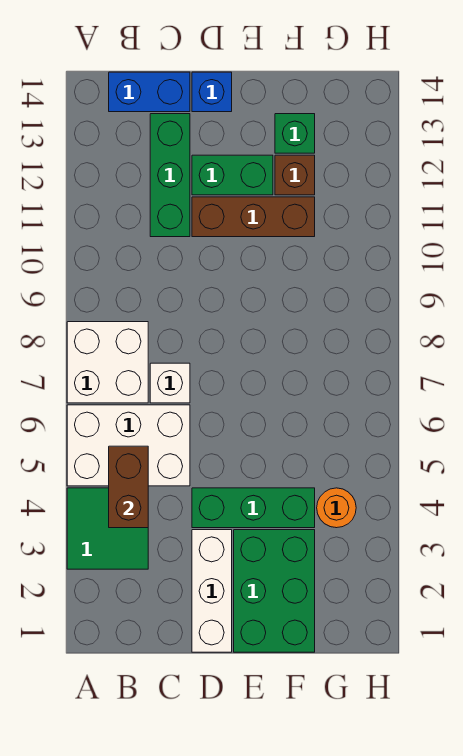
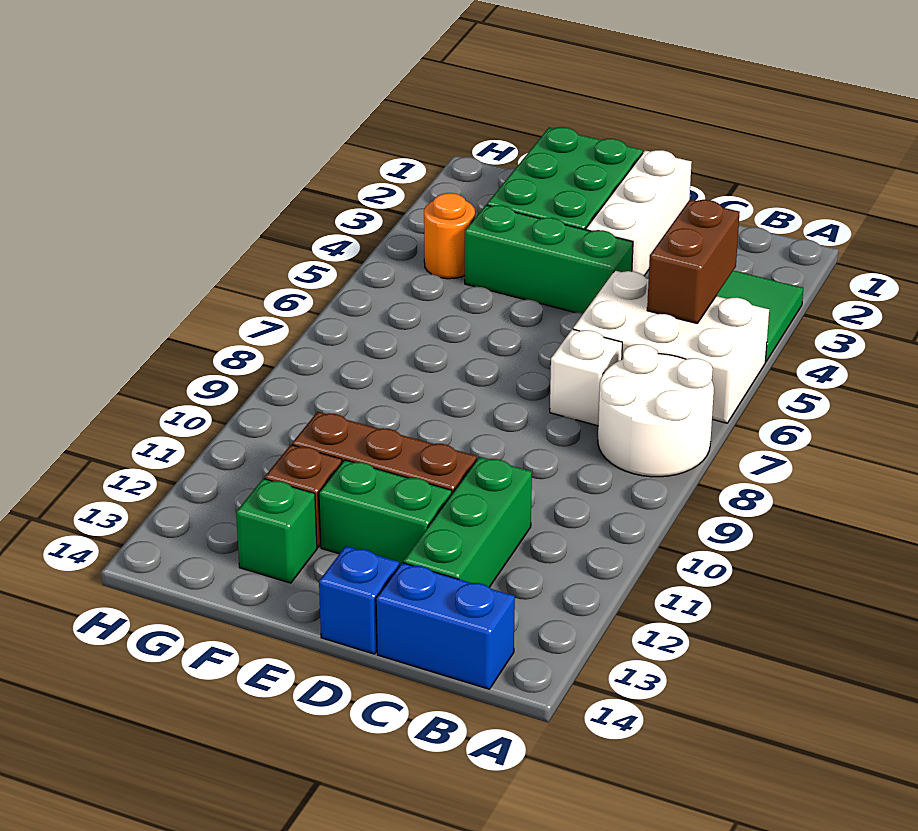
white 2x2 brick [67,322,148,403] -> white 2x2 round brick [598,344,714,477]

